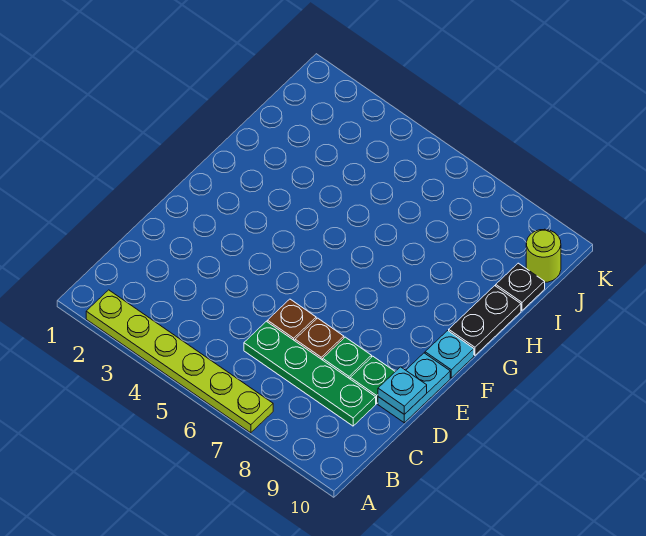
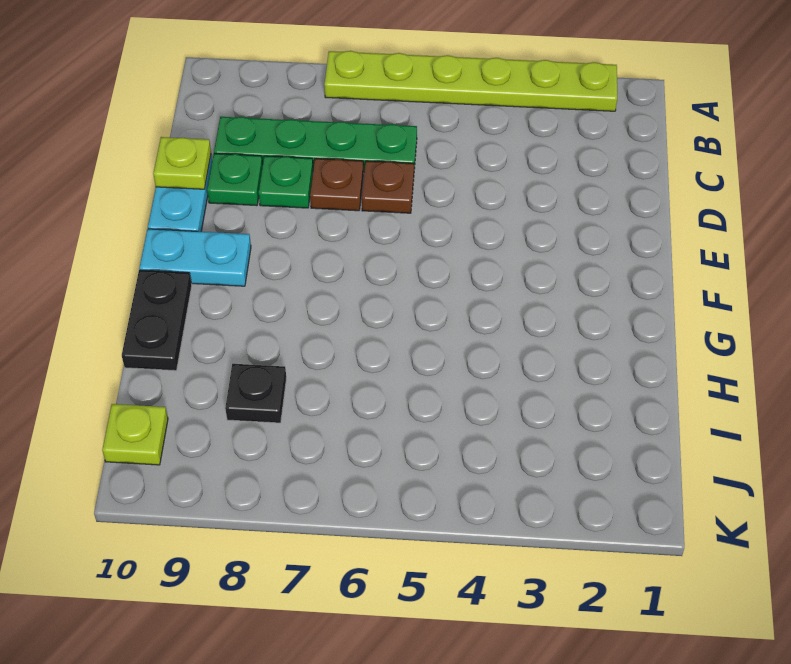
cyan 1x1 plate [378,367,427,414] -> lime 1x1 plate [153,137,211,189]
cyan 1x1 plate [425,331,474,378] -> cyan 1x2 plate [139,229,251,286]
black 1x1 plate [496,263,545,310] -> black 1x1 plate moved to [225,364,286,423]
lime 1x1 round brick [526,229,561,282] -> lime 1x1 plate [102,404,168,465]

